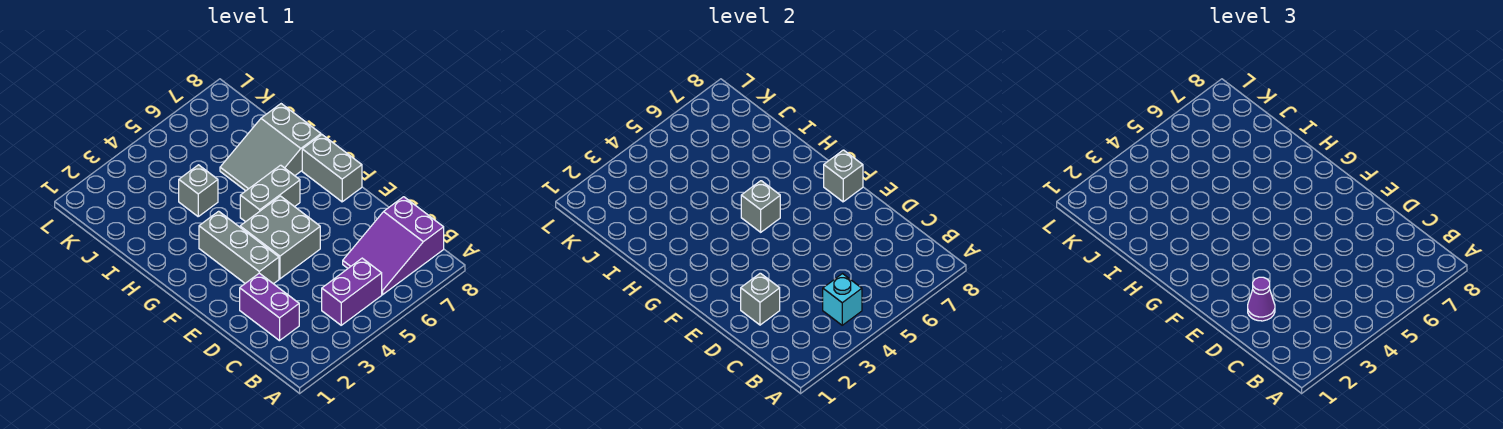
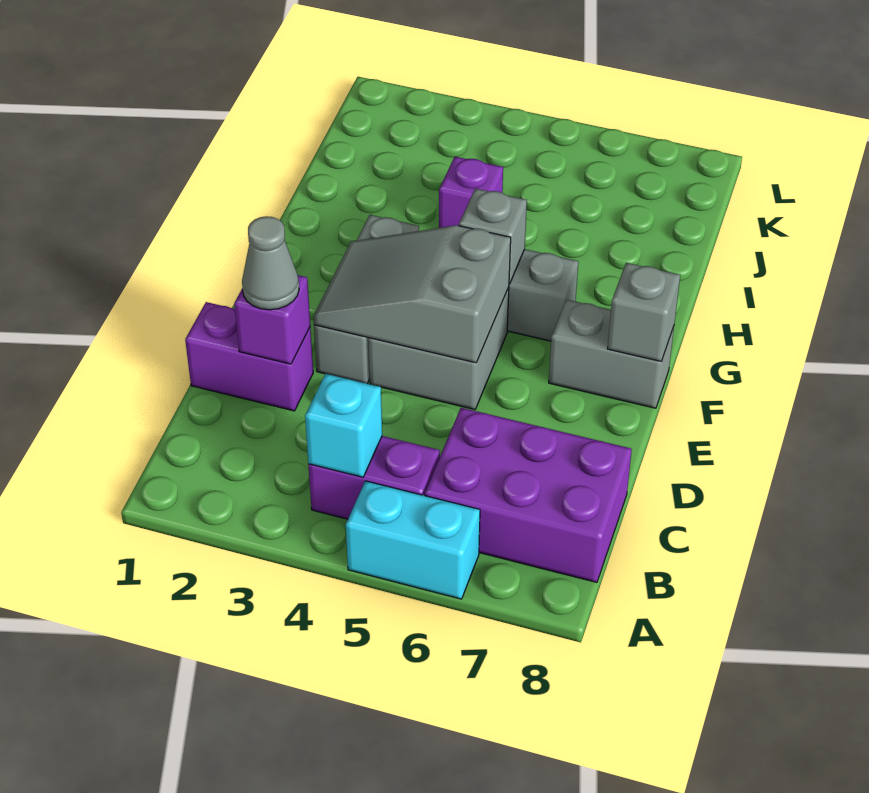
none -> cyan 1x2 brick [346,481,480,599]
purple 2x3 slope [343,197,444,295] -> purple 2x3 brick [425,408,632,582]
purple 1x2 brick [240,273,299,341] -> purple 1x2 brick turned to [185,302,313,411]
grey 1x1 brick [741,273,780,325] -> purple 1x1 brick [234,275,310,364]
purple 1x1 cone [1248,277,1275,321] -> grey 1x1 cone [242,216,299,310]
grey 1x2 brick [302,135,362,202] -> grey 1x2 brick turned to [549,300,674,408]
grey 2x3 slope [220,104,321,191] -> grey 2x3 slope moved to [313,225,511,363]
grey 1x1 brick [179,165,218,216] -> purple 1x1 brick [439,157,503,228]

